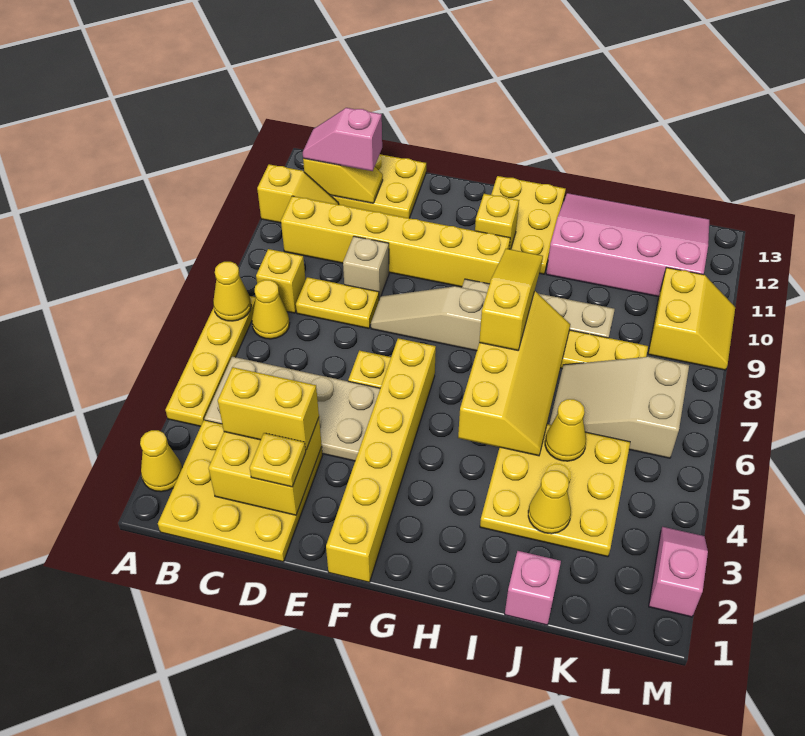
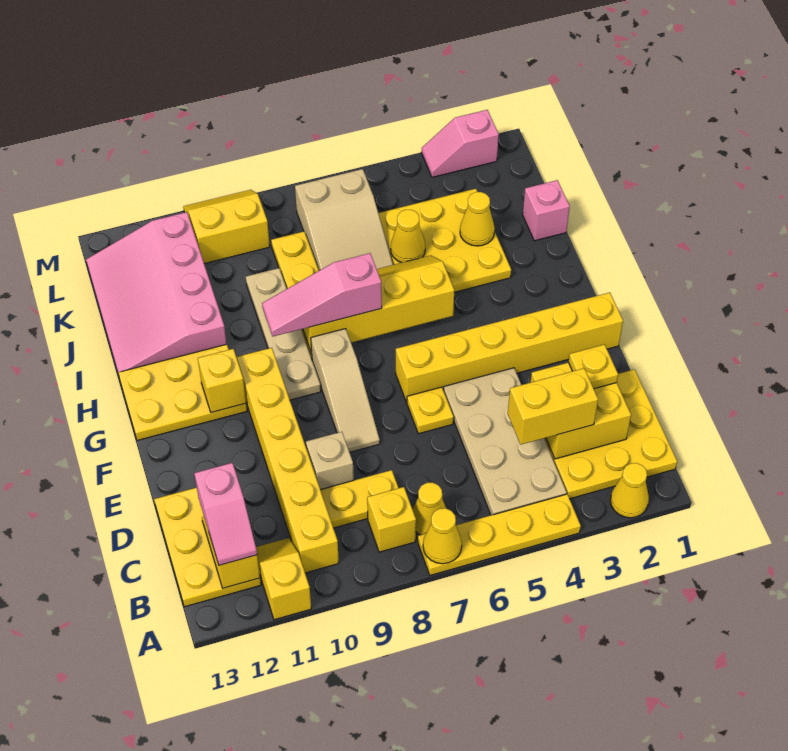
yellow 1x2 brick [218,367,319,450] -> yellow 1x2 brick turned to [508,368,598,445]
yellow 1x2 plate [296,277,379,328] -> yellow 1x2 plate turned to [321,470,398,528]
yellow 1x3 slope [479,249,543,350] -> pink 1x3 slope [262,253,382,336]

